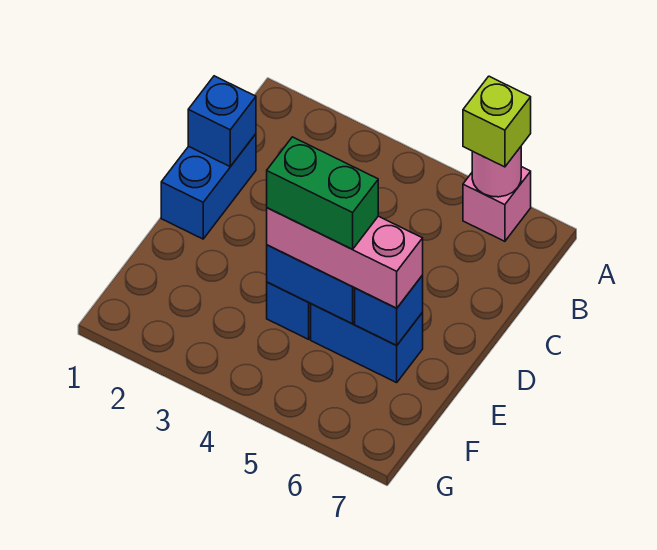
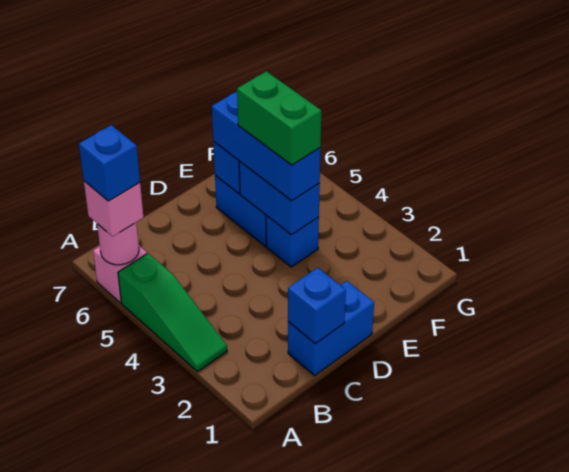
none -> green 1x3 slope [118,253,227,372]
lime 1x1 brick [463,76,531,167] -> pink 1x1 brick [84,181,144,236]
none -> blue 1x1 brick [79,125,140,201]
pink 1x3 brick [267,208,423,308] -> blue 1x3 brick [212,91,321,201]

